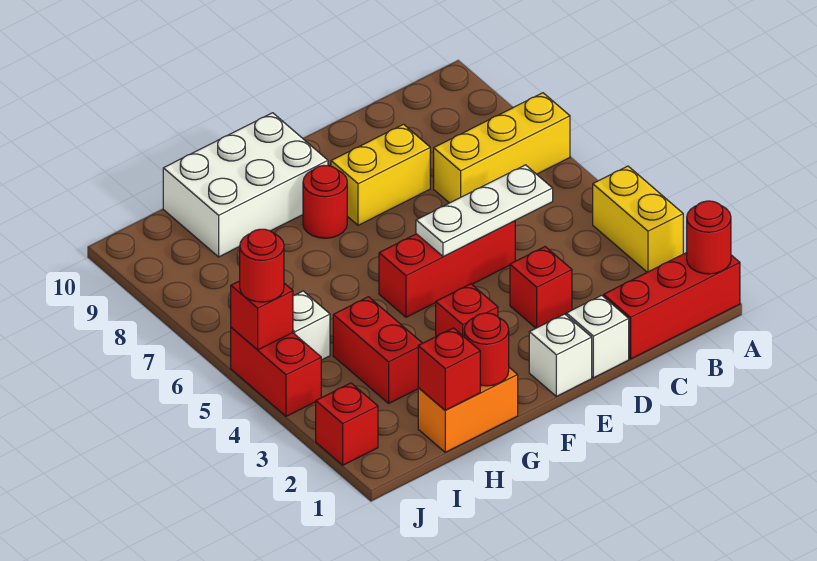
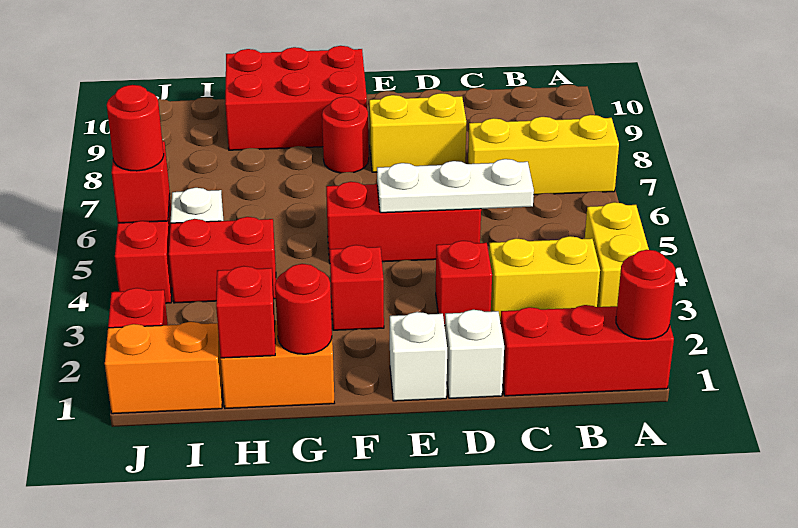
none -> yellow 1x2 brick [489,236,600,323]
white 2x3 brick [163,113,328,257] -> red 2x3 brick [225,46,367,150]
red 1x2 brick [333,297,422,403] -> red 1x2 brick turned to [169,217,276,303]
none -> orange 1x2 brick [105,322,222,414]

